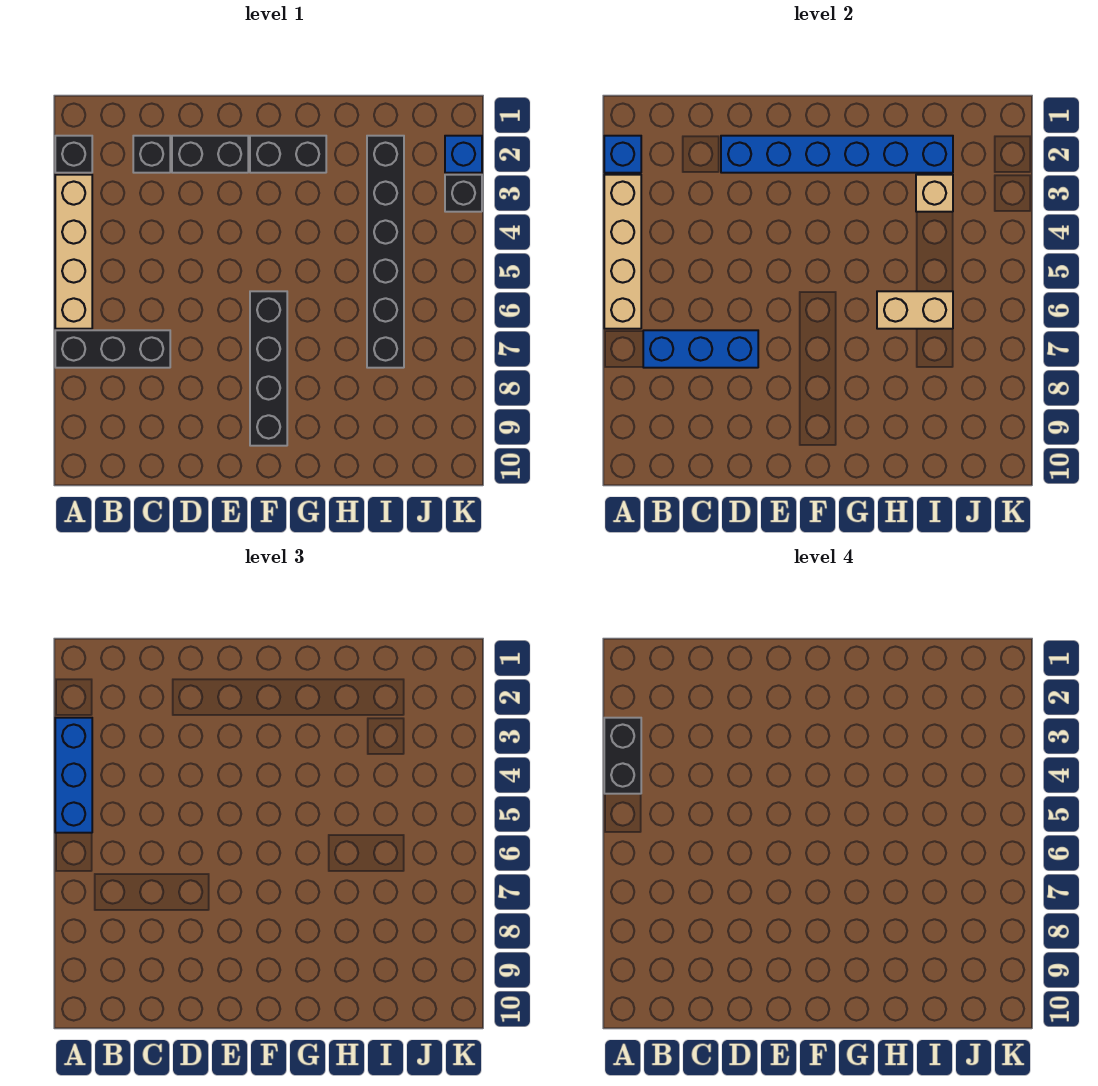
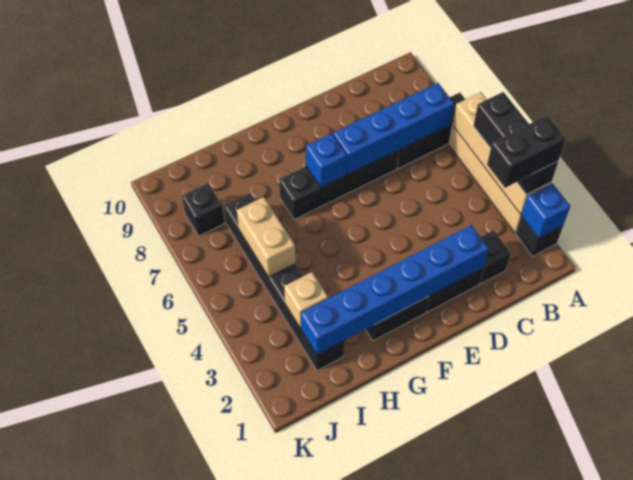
blue 1x3 brick [55,718,92,833] -> black 1x3 brick [474,92,558,195]
black 1x2 brick [604,718,641,794] -> black 1x2 brick turned to [487,116,566,188]
blue 1x3 brick [643,330,758,368] -> blue 1x4 brick [333,83,454,174]
black 1x4 brick [250,291,287,446] -> black 1x4 brick turned to [279,150,399,220]
tan 1x2 brick [877,291,953,329] -> tan 1x2 brick turned to [237,197,296,277]
blue 1x1 brick [445,136,482,173] -> blue 1x1 brick moved to [306,133,347,187]
black 1x1 brick [445,175,482,212] -> black 1x1 brick moved to [182,183,224,236]

